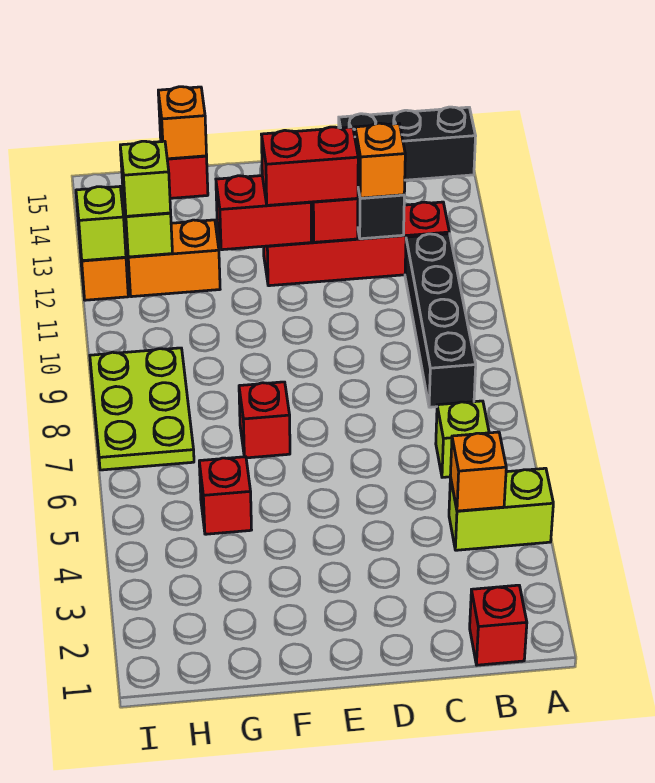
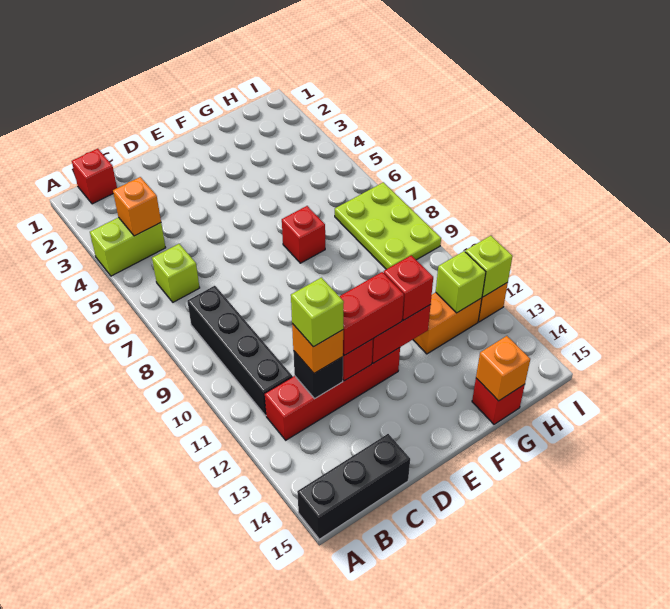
red 1x1 brick [199,457,251,534] -> red 1x1 brick moved to [384,255,433,320]
lime 1x1 brick [120,141,171,216] -> lime 1x1 brick moved to [291,278,344,347]

